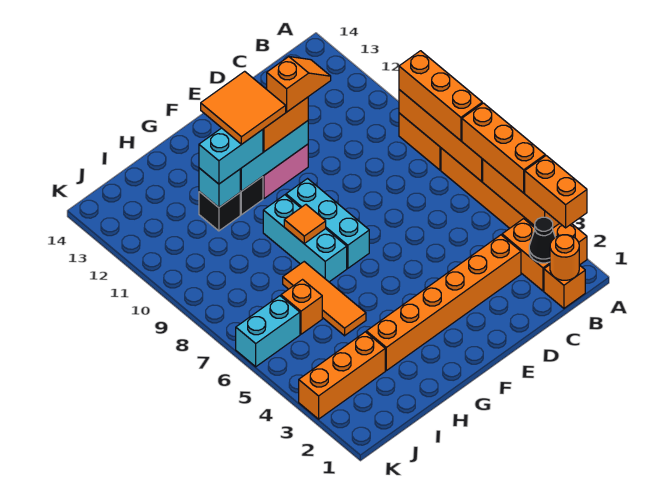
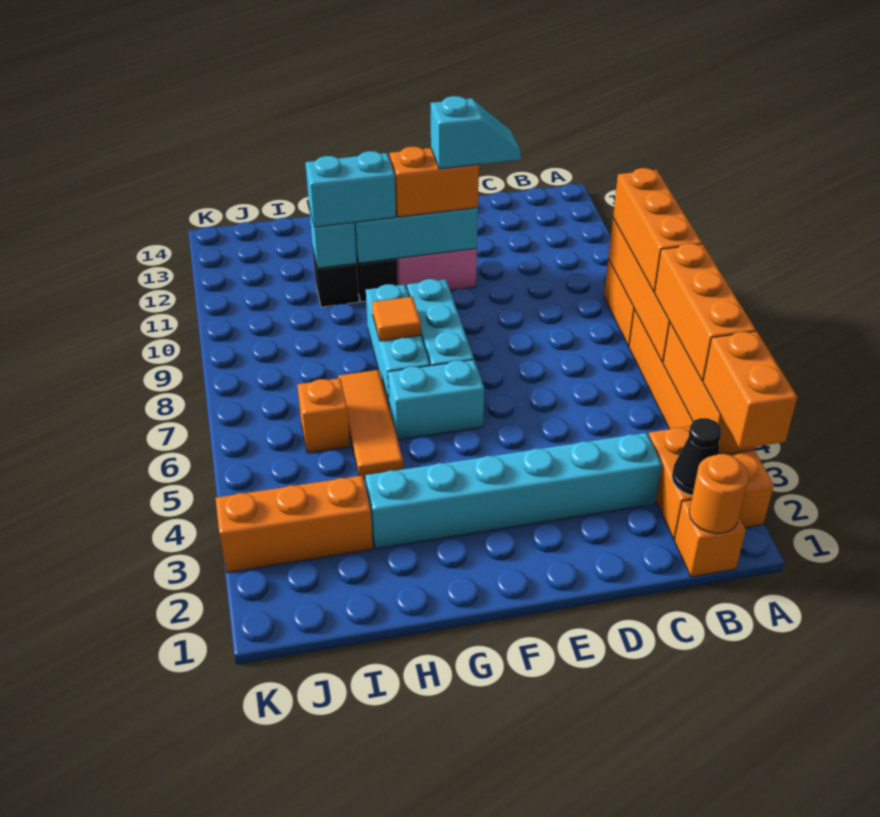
orange 1x6 brick [366,235,521,371] -> cyan 1x6 brick [365,433,662,549]
orange 1x2 slope [267,57,331,112] -> cyan 1x2 slope [431,96,521,169]
orange 2x2 tile [201,71,286,144] -> none
cyan 1x2 brick [236,296,300,367] -> cyan 1x2 brick moved to [388,360,484,440]

